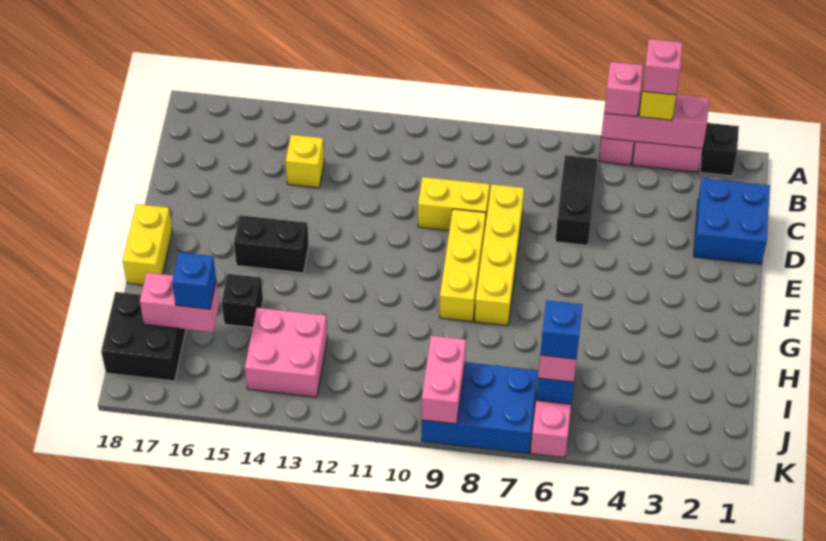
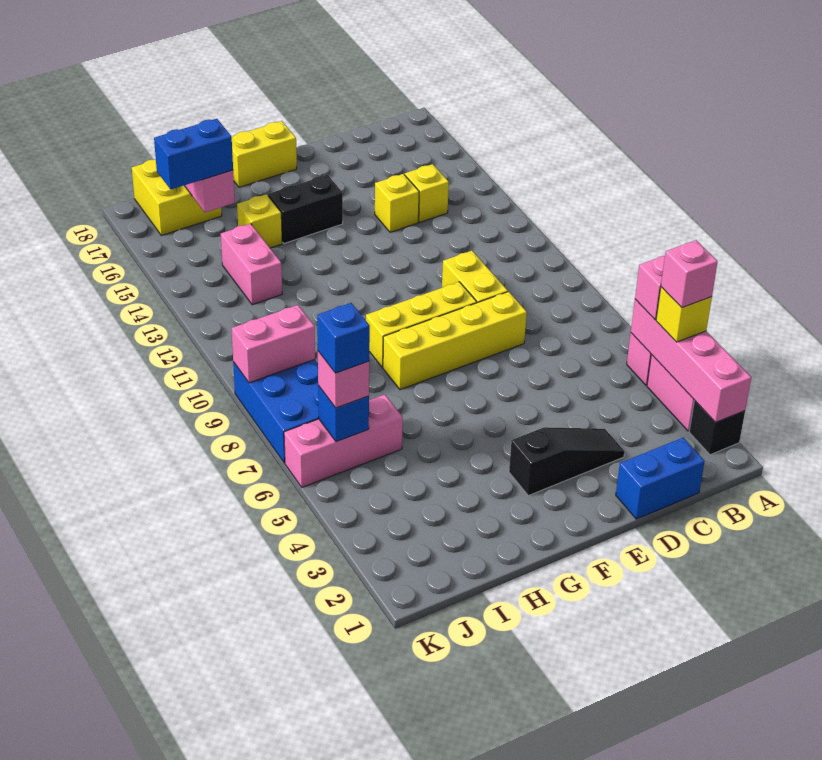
pink 1x3 brick [601,94,709,148] -> pink 1x4 brick [631,299,751,422]
black 1x3 slope [555,155,597,245] -> black 1x3 slope moved to [509,427,625,496]
blue 2x2 brick [694,178,770,264] -> blue 1x2 brick [616,438,705,519]
none -> yellow 1x1 brick [375,174,419,232]
black 1x2 brick [234,215,309,273] -> black 1x2 brick turned to [268,175,343,243]
black 1x1 brick [222,274,263,328] -> yellow 1x1 brick [237,194,282,248]
pink 2x2 brick [245,308,327,397] -> pink 1x2 brick [221,224,282,305]
blue 1x1 brick [172,252,216,309] -> blue 1x2 brick [154,119,233,189]
black 2x2 brick [101,292,186,381] -> yellow 2x2 brick [132,160,222,236]

